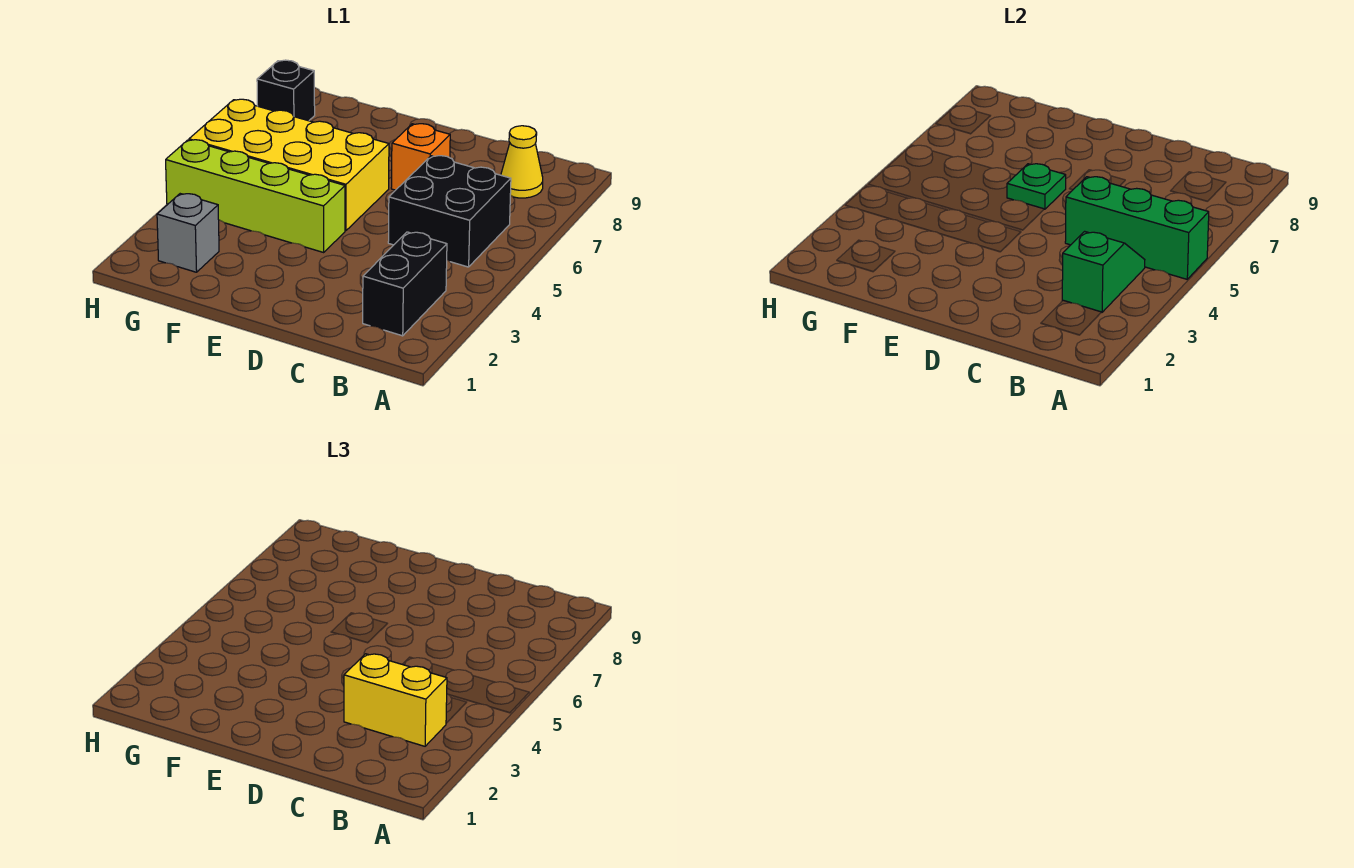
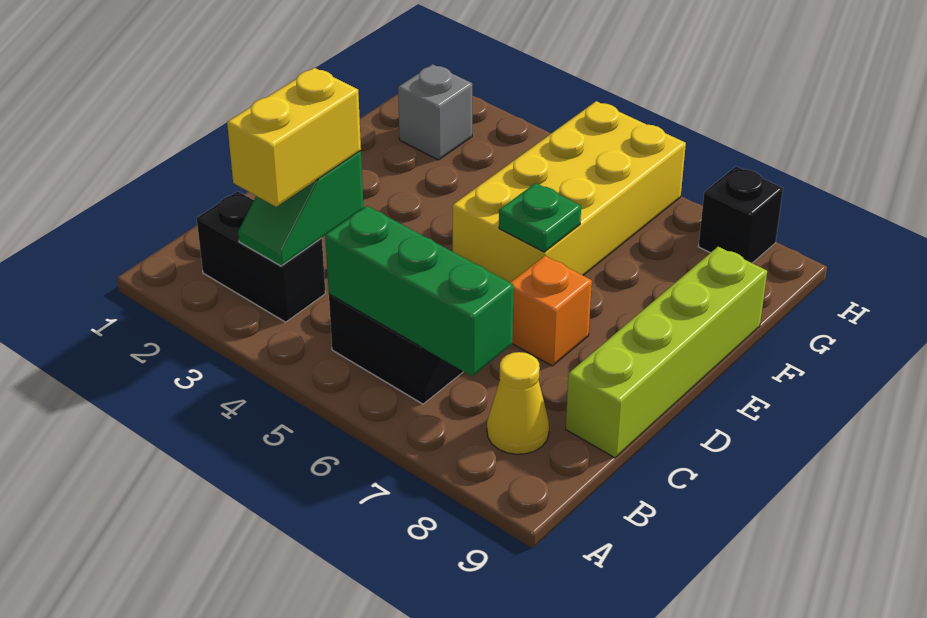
green 1x3 brick [1065,177,1209,279] -> green 1x3 brick turned to [325,206,514,376]
green 1x2 slope [1062,231,1145,312] -> green 1x2 slope turned to [238,151,363,266]
lime 1x4 brick [166,140,345,252] -> lime 1x4 brick moved to [566,247,767,458]

